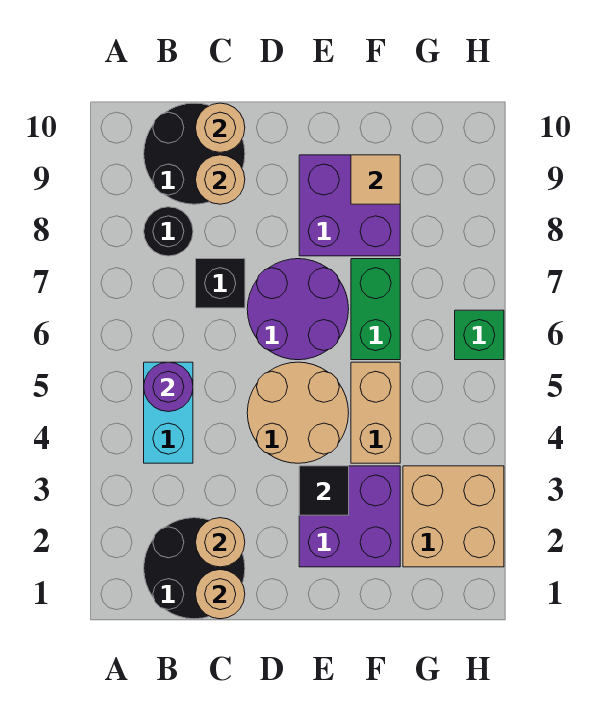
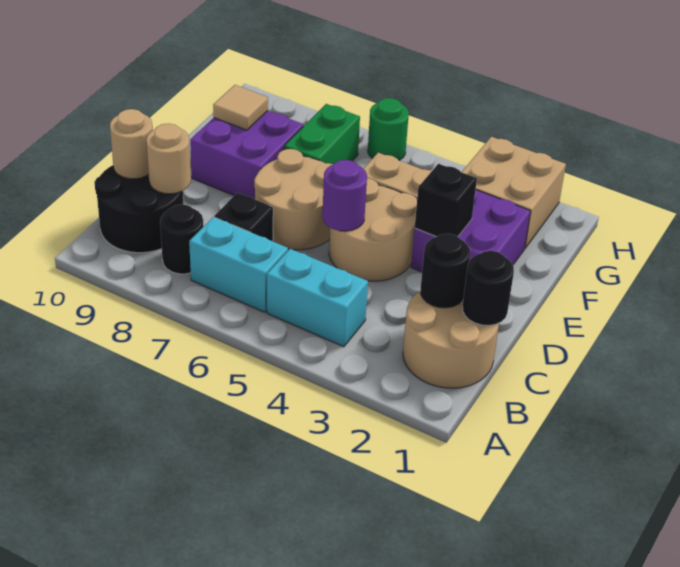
black 2x2 round brick [144,518,245,619] -> tan 2x2 round brick [403,291,499,388]
purple 1x1 round brick [144,362,193,412] -> purple 1x1 round brick moved to [322,160,367,231]
none -> cyan 1x2 brick [189,217,288,312]
tan 1x1 round brick [196,570,245,619] -> black 1x1 round brick [463,251,514,326]
tan 1x1 round brick [196,518,245,567] -> black 1x1 round brick [421,234,470,308]
purple 2x2 round brick [247,259,349,360] -> tan 2x2 round brick [254,149,333,250]
black 1x1 tile [299,466,349,515] -> black 1x1 brick [415,164,477,237]
green 1x2 brick [351,259,400,360] -> green 1x2 brick turned to [284,104,360,164]
green 1x1 brick [455,310,504,360] -> green 1x1 round brick [368,98,409,160]

